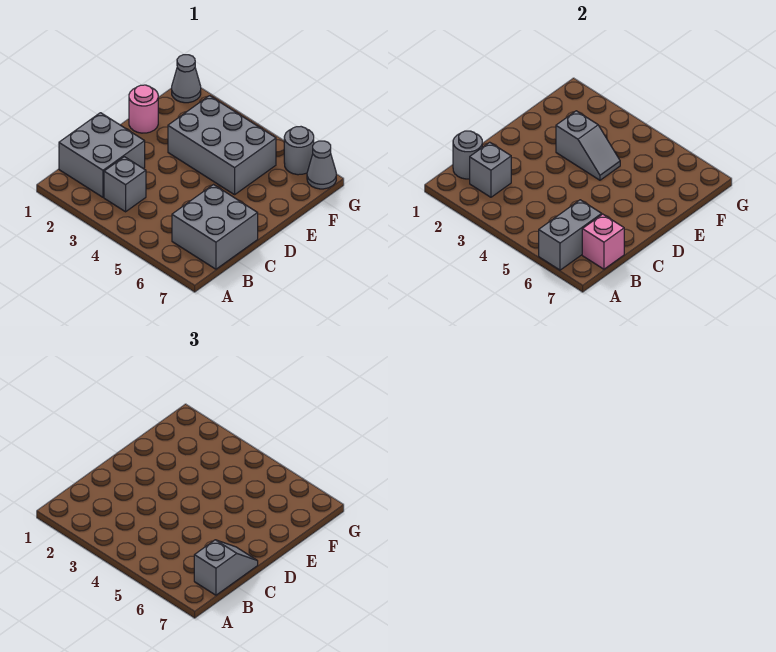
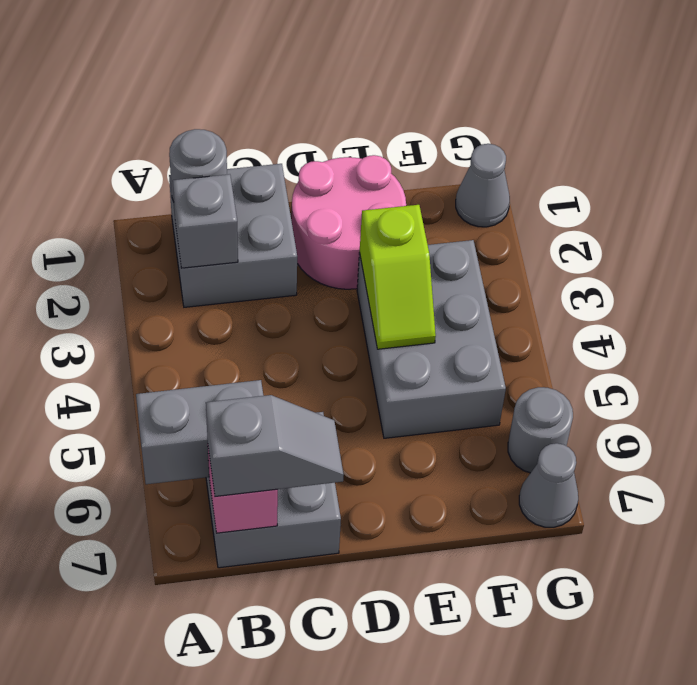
grey 1x1 brick [104,157,146,212] -> none
pink 1x1 round brick [129,85,158,133] -> pink 2x2 round brick [292,155,406,289]
grey 1x2 slope [556,111,620,180] -> lime 1x2 slope [360,205,436,349]

